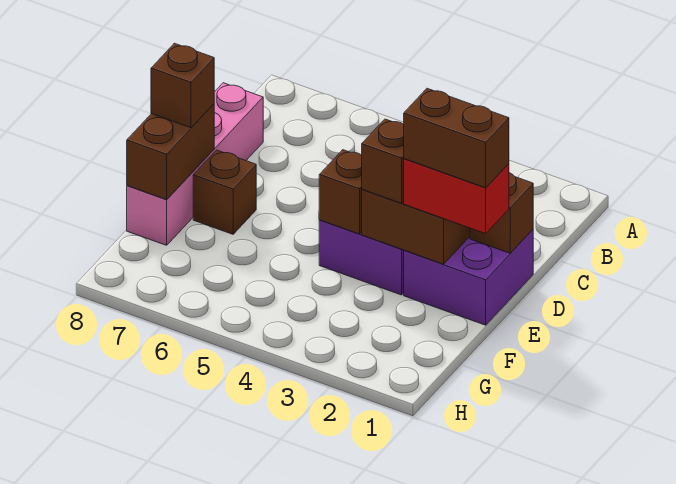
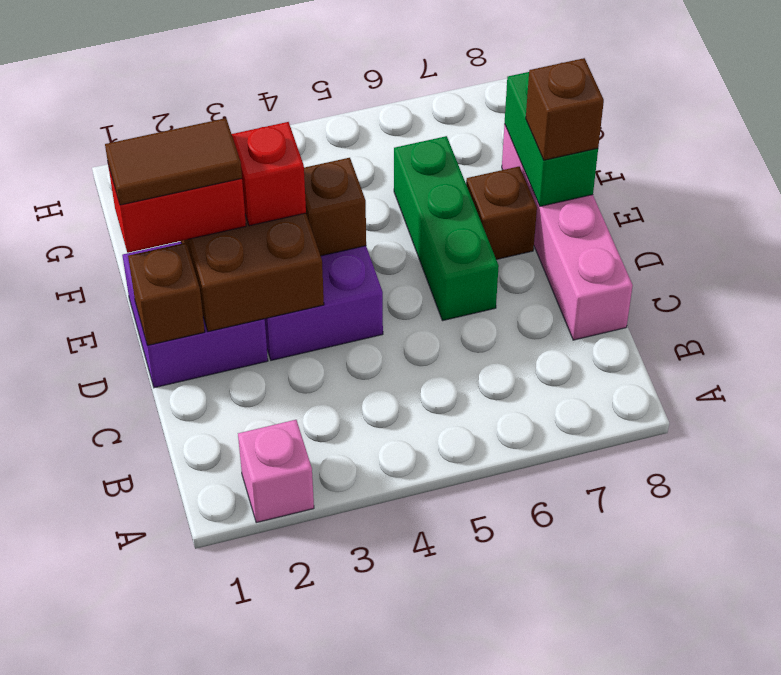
none -> pink 1x1 brick [238,420,314,523]
none -> green 1x3 brick [394,136,499,321]
brown 1x2 brick [404,88,509,188] -> brown 1x2 tile [105,118,242,205]
brown 1x1 brick [362,119,404,203] -> red 1x1 brick [232,122,306,226]
brown 1x2 brick [127,104,214,200] -> green 1x2 brick [505,72,598,206]

